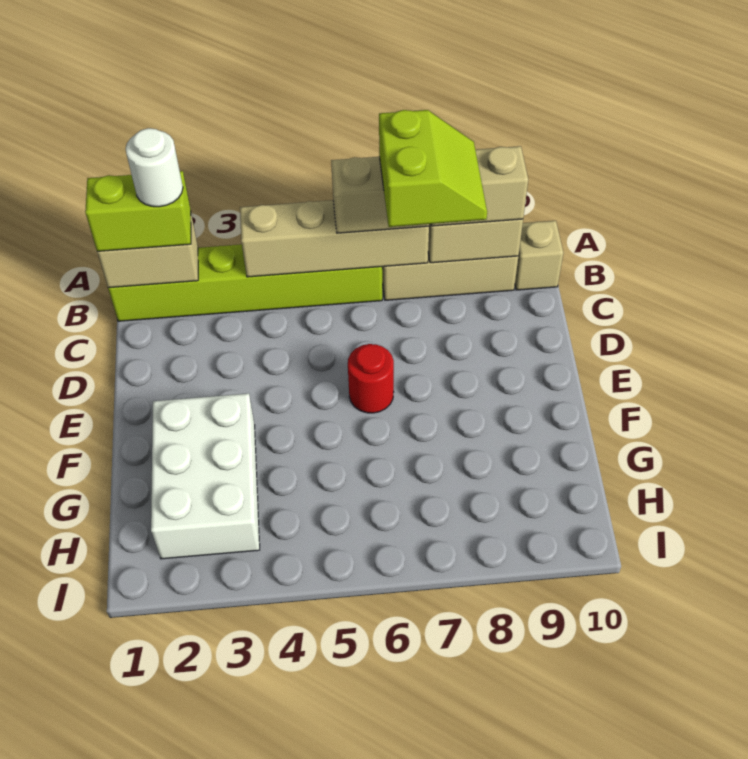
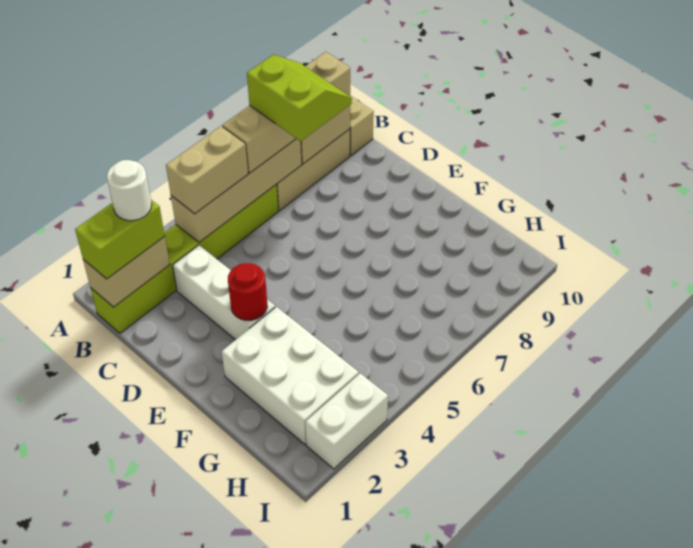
none -> tan 1x2 brick [166,126,248,214]
none -> white 1x3 brick [173,245,275,340]
red 1x1 round brick [348,344,394,413] -> red 1x1 round brick moved to [228,263,267,320]
none -> white 1x2 brick [305,373,388,469]

